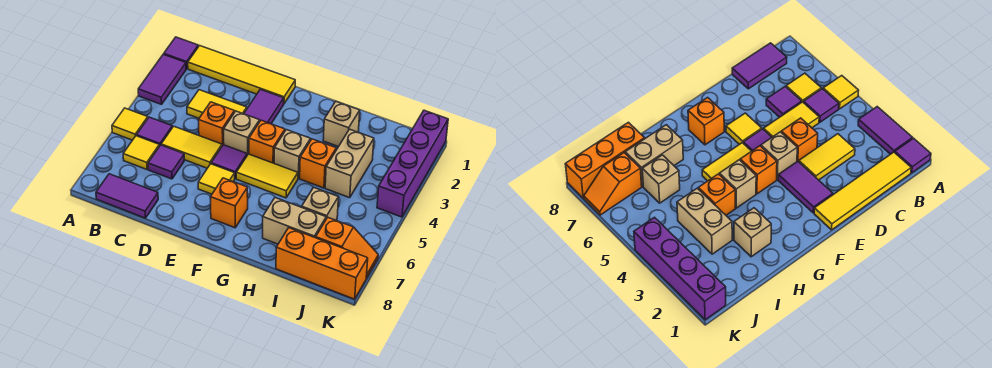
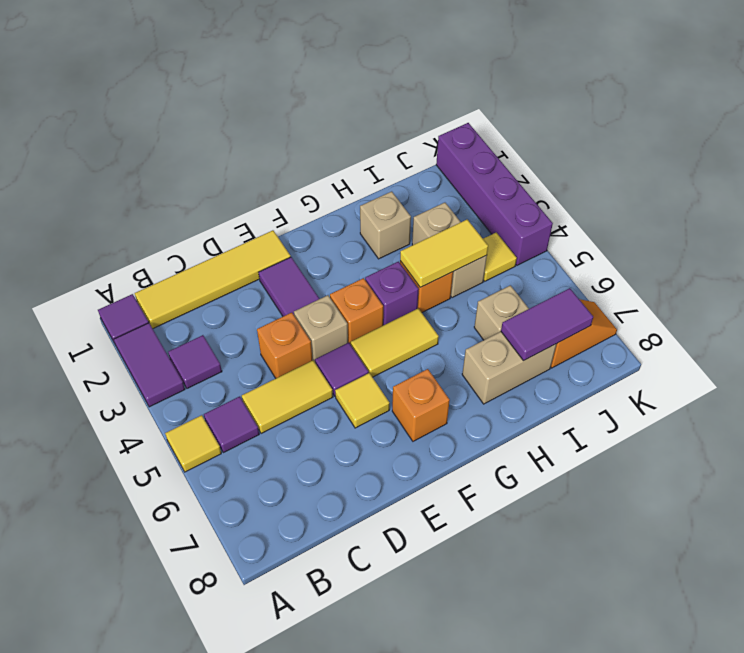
yellow 1x1 tile [123,136,159,169] -> yellow 1x1 tile moved to [483,232,517,281]
purple 1x2 tile [96,174,158,218] -> purple 1x2 tile moved to [501,288,593,361]
yellow 1x2 tile [187,90,247,118] -> yellow 1x2 tile moved to [400,220,488,287]
purple 1x1 tile [148,145,184,179] -> purple 1x1 tile moved to [168,335,222,388]
tan 1x1 brick [274,130,311,178] -> purple 1x1 brick [365,262,419,325]
orange 1x3 brick [276,228,368,299] -> none

